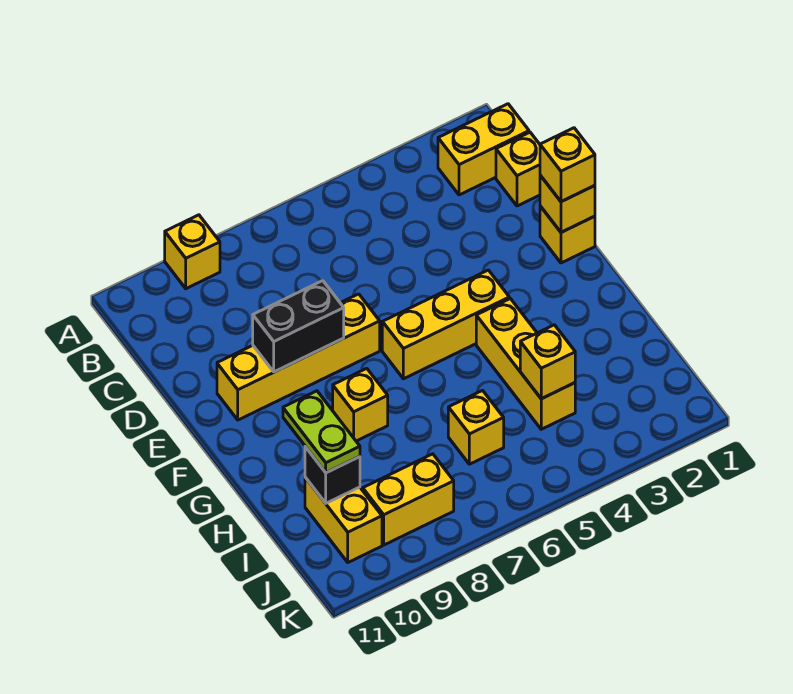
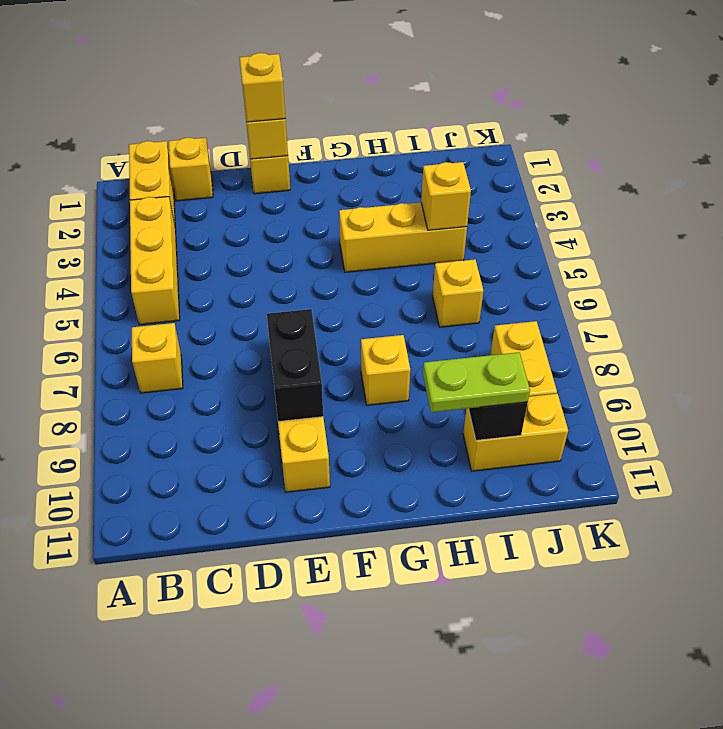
yellow 1x1 brick [165,215,220,289] -> yellow 1x1 brick moved to [132,323,183,393]
yellow 1x3 brick [382,270,509,379] -> yellow 1x3 brick moved to [130,197,180,325]

